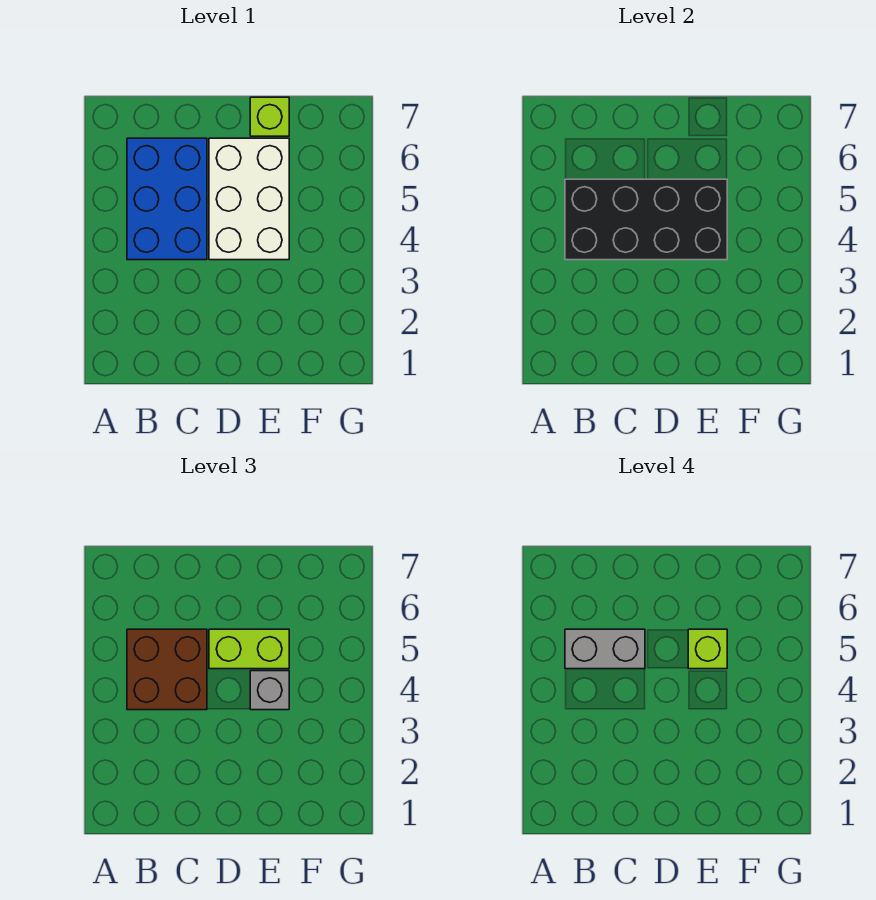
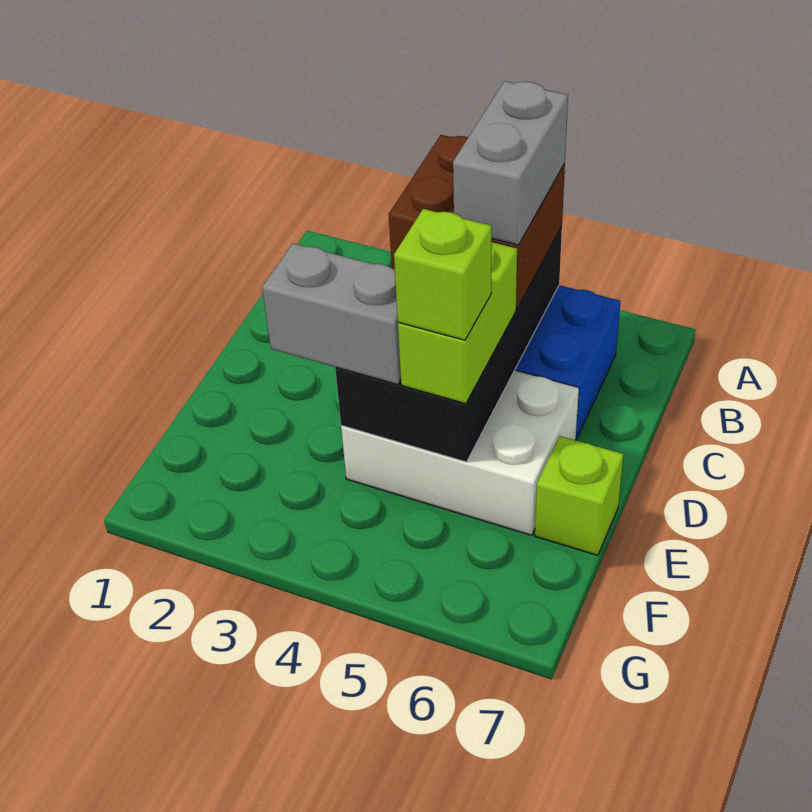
grey 1x1 brick [250,671,289,710] -> grey 1x2 brick [262,243,401,385]

